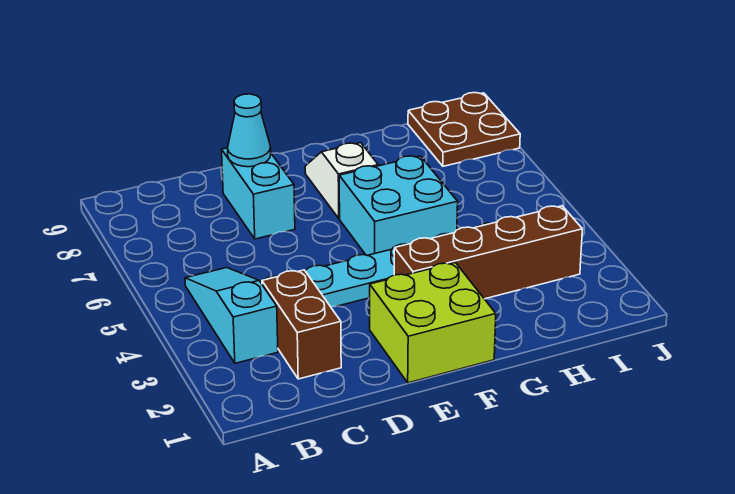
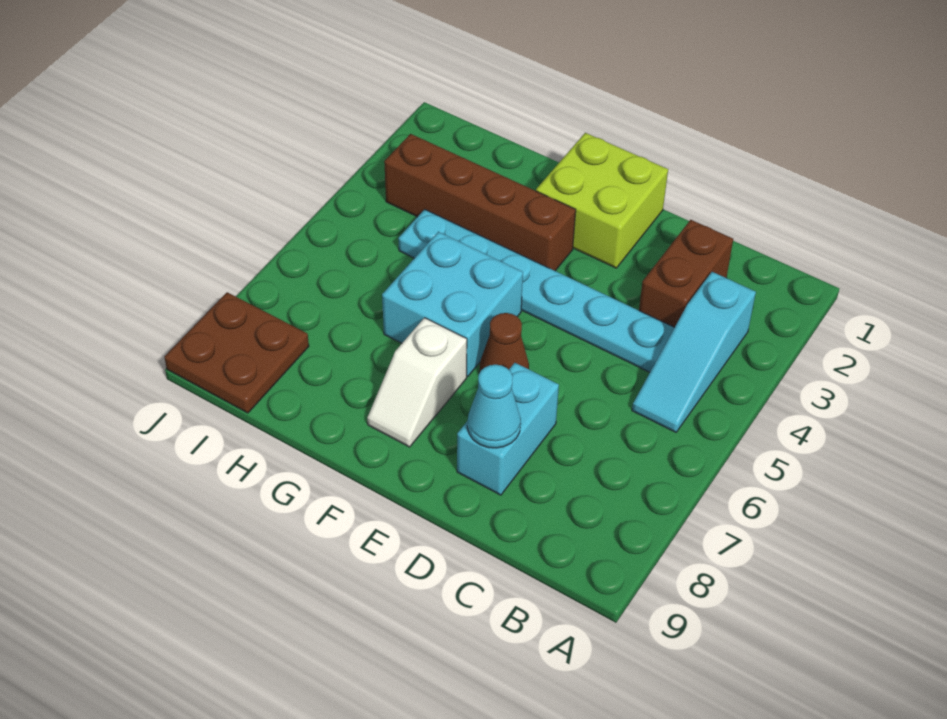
none -> brown 1x1 cone [479,313,529,373]

